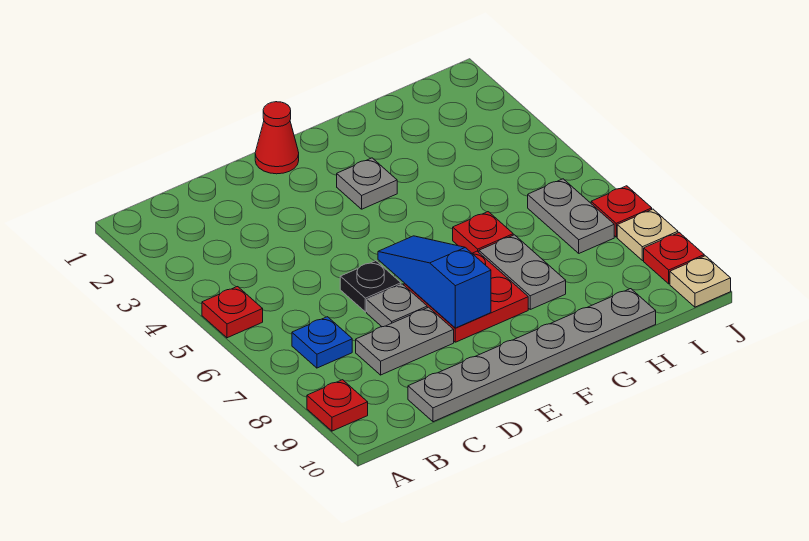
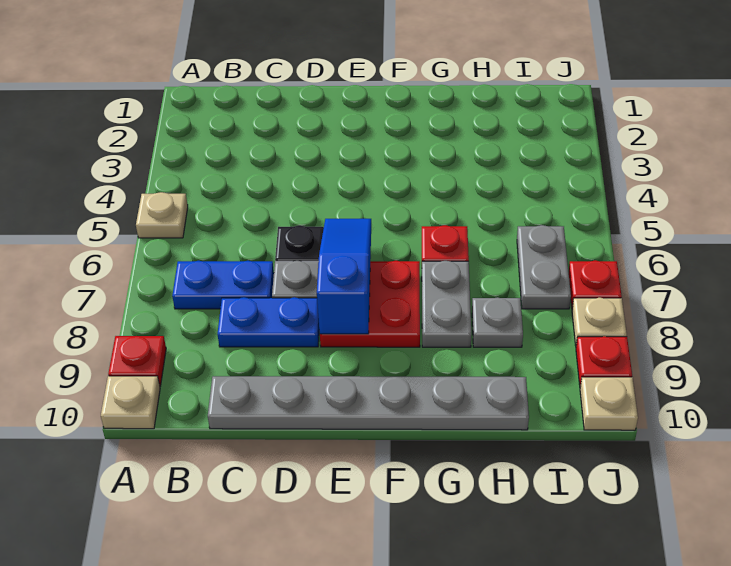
red 1x1 plate [202,287,263,338] -> tan 1x1 plate [136,192,188,238]
none -> tan 1x1 plate [101,376,160,429]
blue 1x1 plate [292,317,352,368] -> blue 1x2 plate [172,261,274,309]
grey 1x2 plate [356,307,454,375] -> blue 1x2 plate [218,297,319,347]
red 1x1 cone [255,102,299,174] -> none
grey 1x1 plate [337,158,397,209] -> grey 1x1 plate moved to [472,297,523,347]

